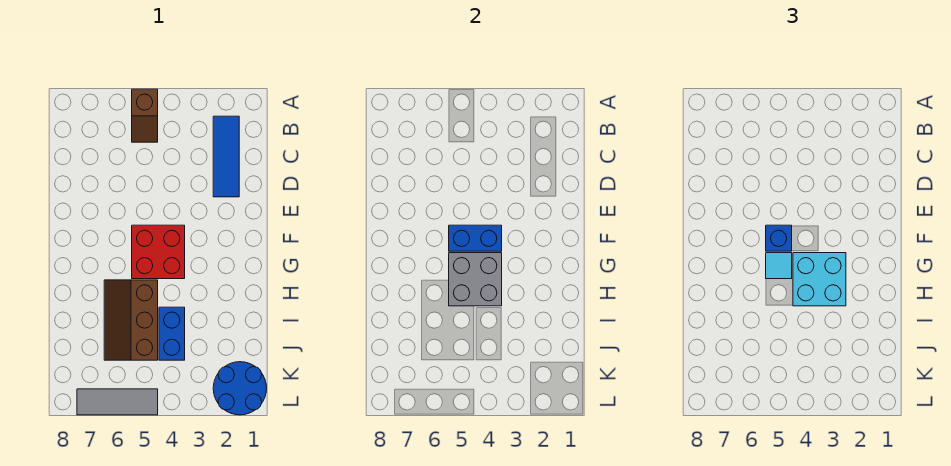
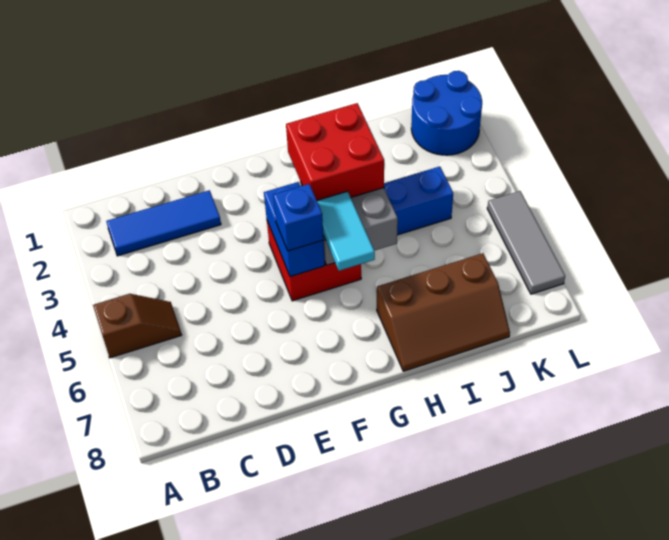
cyan 2x2 brick [793,253,846,306] -> red 2x2 brick [286,103,384,200]
cyan 1x1 tile [766,253,792,279] -> cyan 1x2 tile [317,191,375,271]
brown 2x3 slope [104,280,158,360] -> brown 2x3 slope moved to [377,253,510,371]

